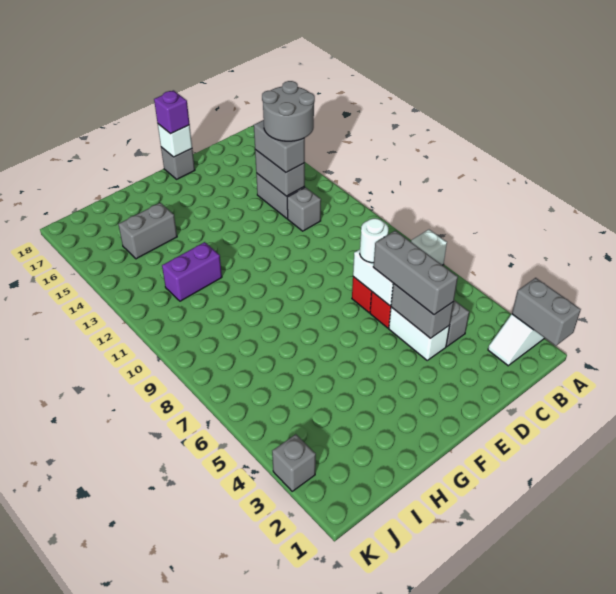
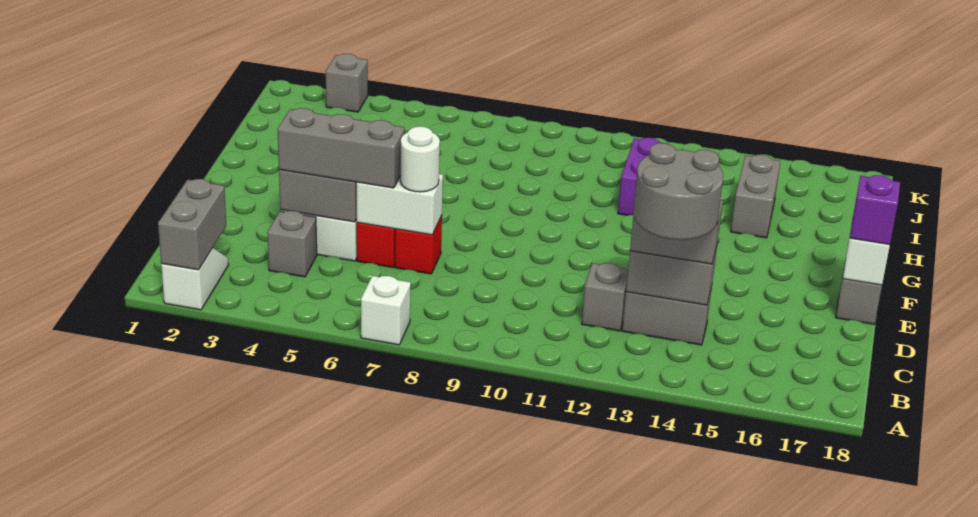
grey 1x2 brick [512,278,581,346] -> grey 1x2 brick turned to [158,179,226,270]

